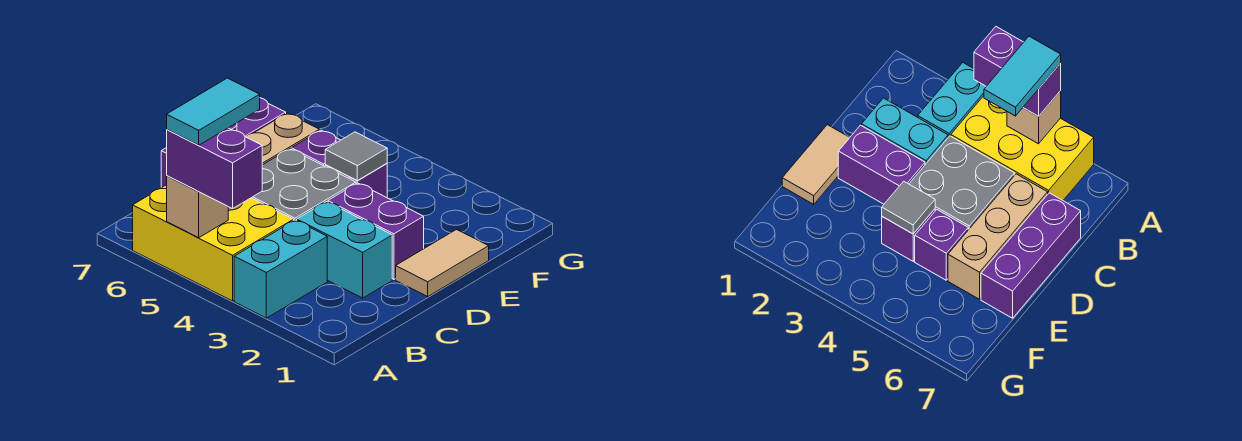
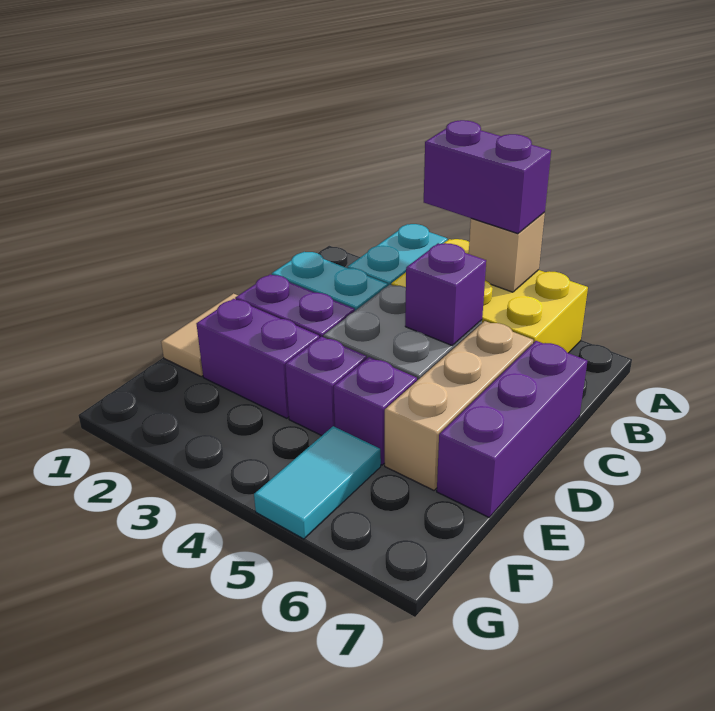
cyan 1x2 tile [167,78,260,145] -> cyan 1x2 tile moved to [254,426,381,539]
none -> purple 1x1 brick [405,243,486,345]
none -> purple 1x2 brick [197,299,319,418]
grey 1x1 tile [325,132,387,181] -> none

